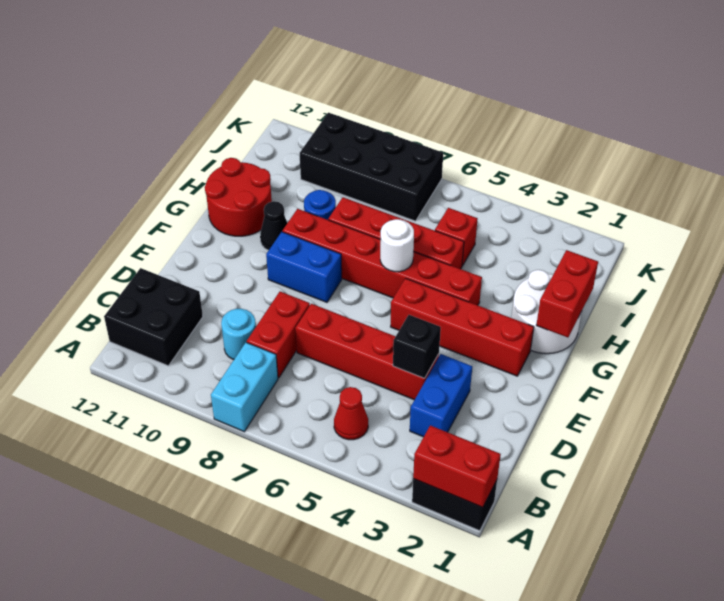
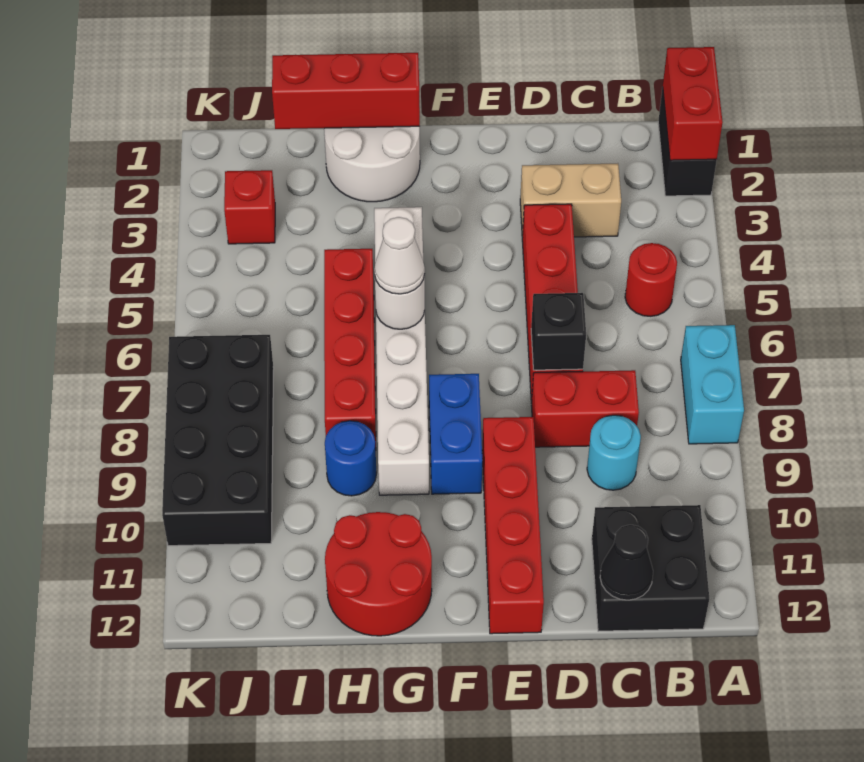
cyan 1x2 brick [211,342,278,432] -> cyan 1x2 brick turned to [681,325,744,444]
red 1x1 cone [334,387,368,440] -> red 1x1 round brick [625,243,677,316]
blue 1x2 brick [410,354,472,437] -> tan 1x2 brick [520,164,621,237]
black 1x1 brick [393,315,441,378] -> black 1x1 brick moved to [531,293,586,370]
red 1x4 brick [391,278,534,376] -> red 1x4 brick moved to [482,417,544,634]
red 1x2 brick [536,250,598,337] -> red 1x3 brick [272,53,420,129]
red 1x6 brick [282,209,482,305] -> white 1x6 brick [374,207,429,495]
none -> white 1x1 cone [374,217,425,294]
black 1x1 cone [260,201,287,251] -> black 1x1 cone moved to [600,525,653,600]
red 1x1 brick [435,208,478,266] -> red 1x1 brick moved to [224,170,275,244]

